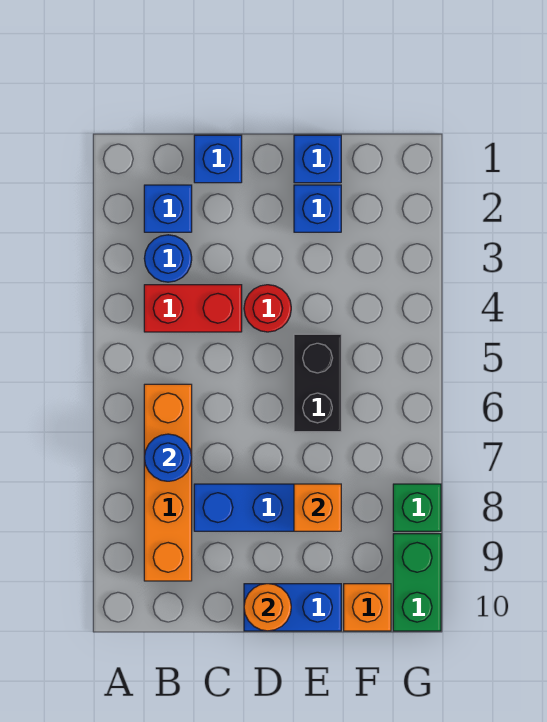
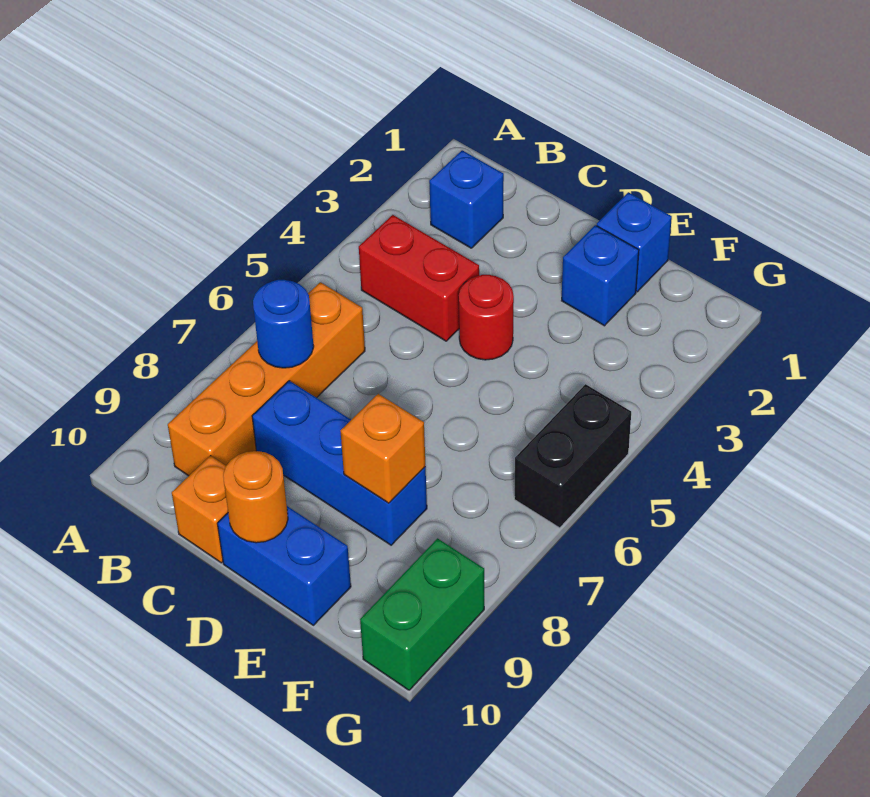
blue 1x1 round brick [144,235,192,282] -> none
blue 1x1 brick [194,135,242,183] -> none
black 1x2 brick [294,334,341,432] -> black 1x2 brick moved to [514,384,631,528]
orange 1x1 brick [344,584,391,631] -> orange 1x1 brick moved to [172,456,228,563]
green 1x1 brick [393,484,441,531] -> none

